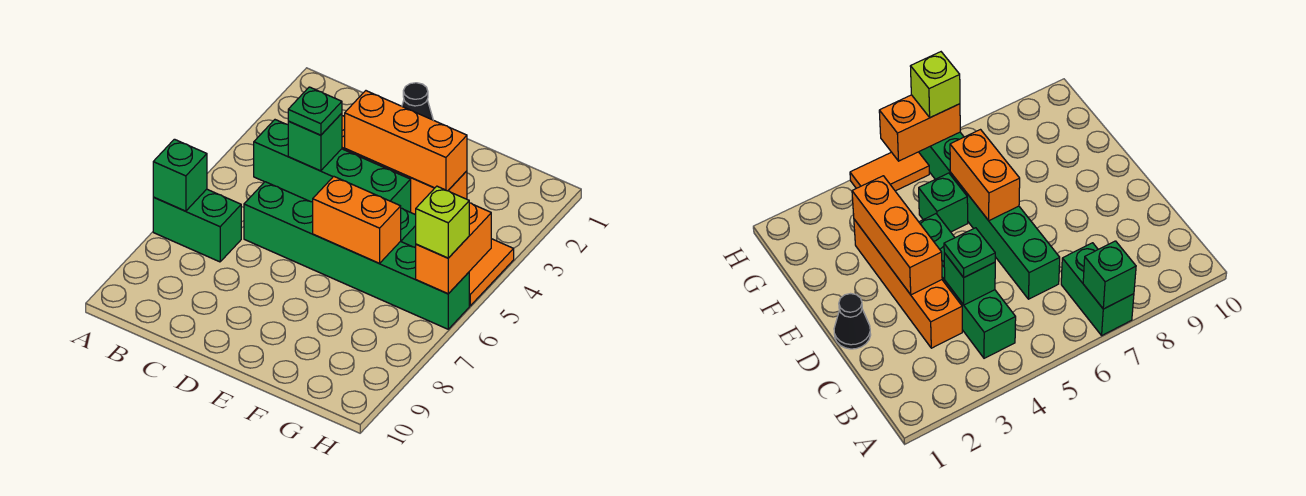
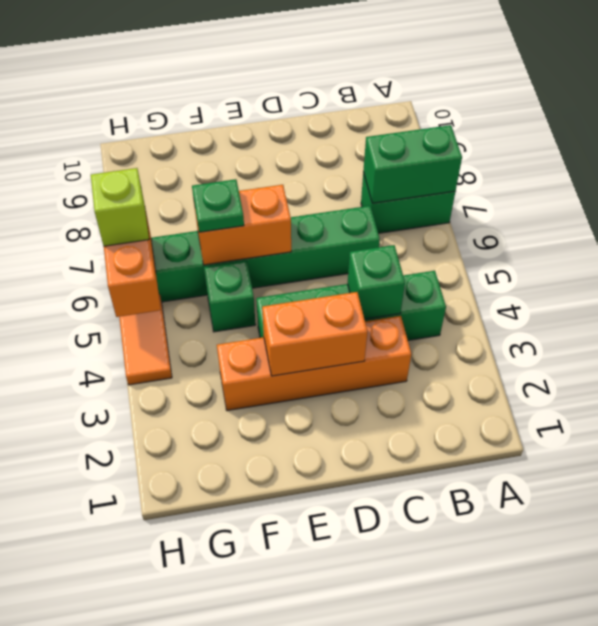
green 1x1 brick [153,139,207,211] -> green 1x2 brick [363,125,462,203]
green 1x1 plate [288,87,342,135] -> green 1x1 plate moved to [192,179,244,232]
black 1x1 cone [402,83,433,120] -> none
orange 1x3 brick [345,91,467,191] -> orange 1x2 brick [262,292,368,376]

